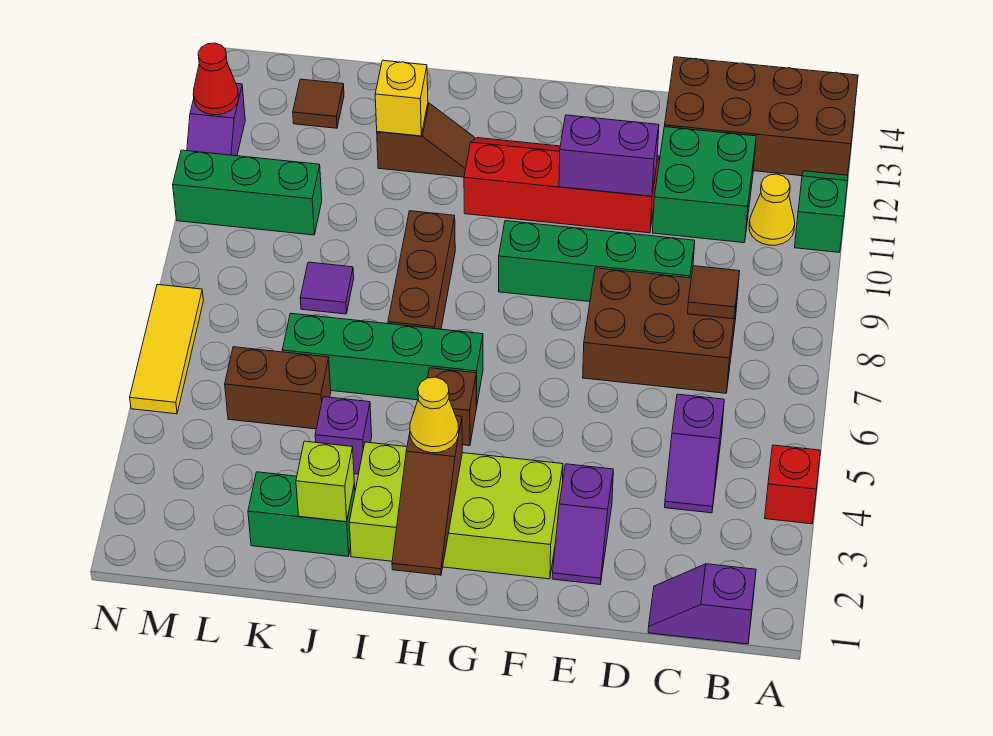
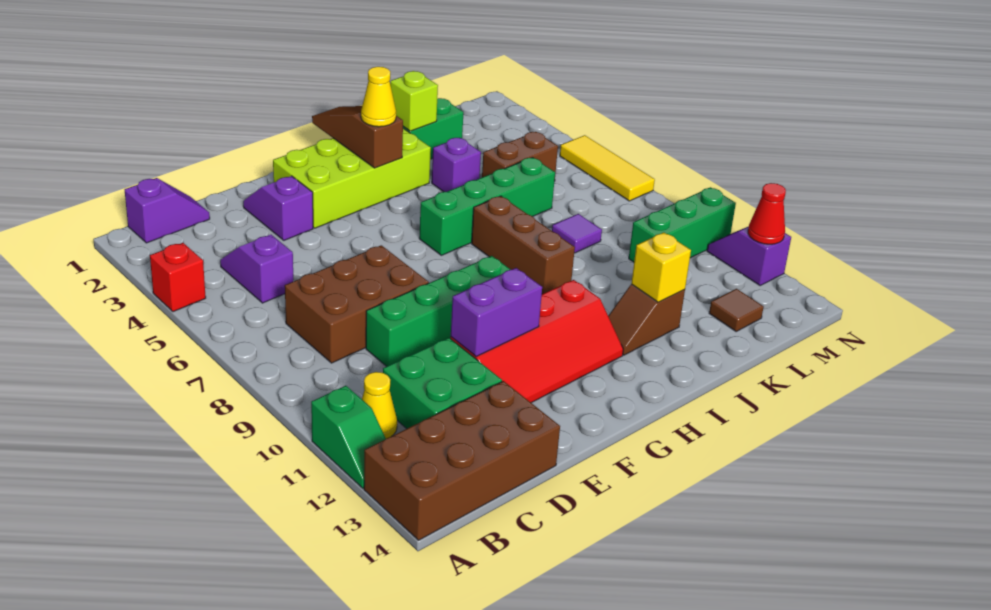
brown 1x1 tile [688,266,740,319] -> none
brown 1x1 brick [428,368,477,446] -> none

